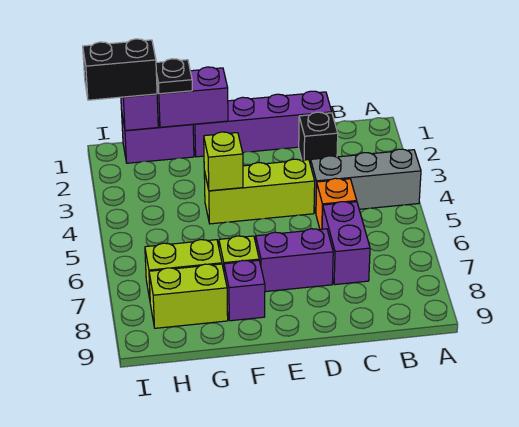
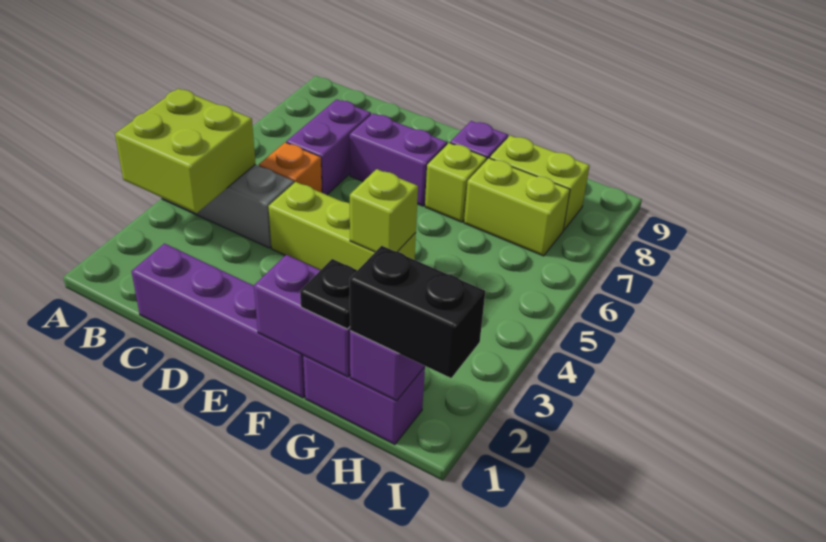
none -> lime 2x2 brick [115,89,255,213]
black 1x1 brick [299,112,338,165] -> none

